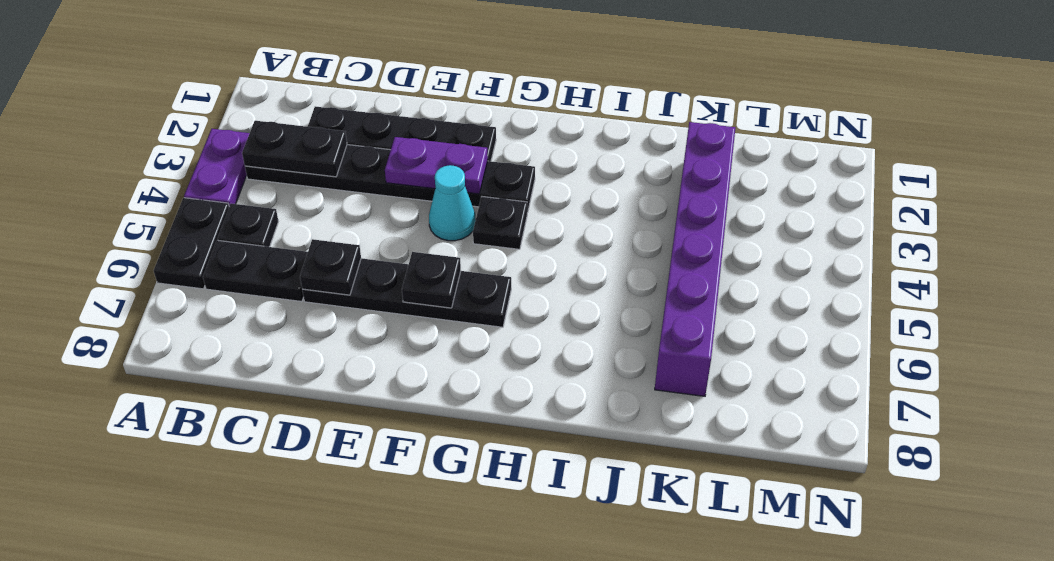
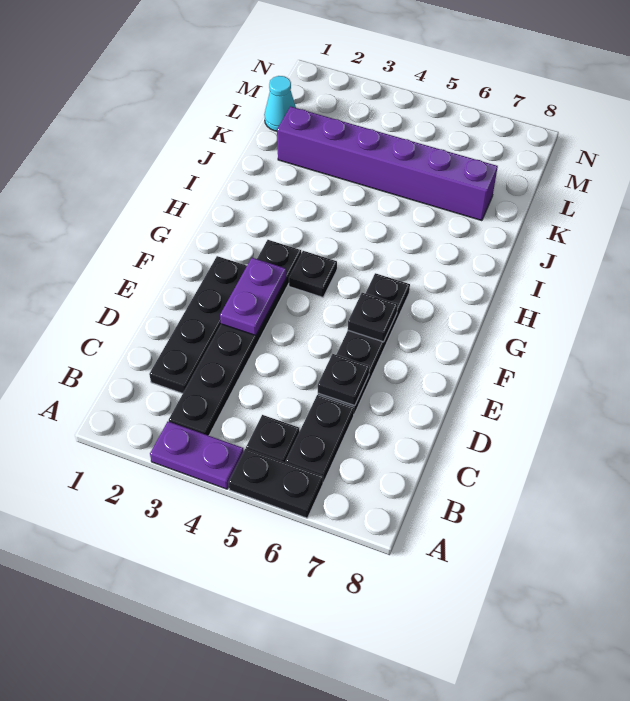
black 1x2 plate [242,121,347,177] -> none
cyan 1x1 cone [429,165,476,241] -> cyan 1x1 cone moved to [264,76,296,131]

